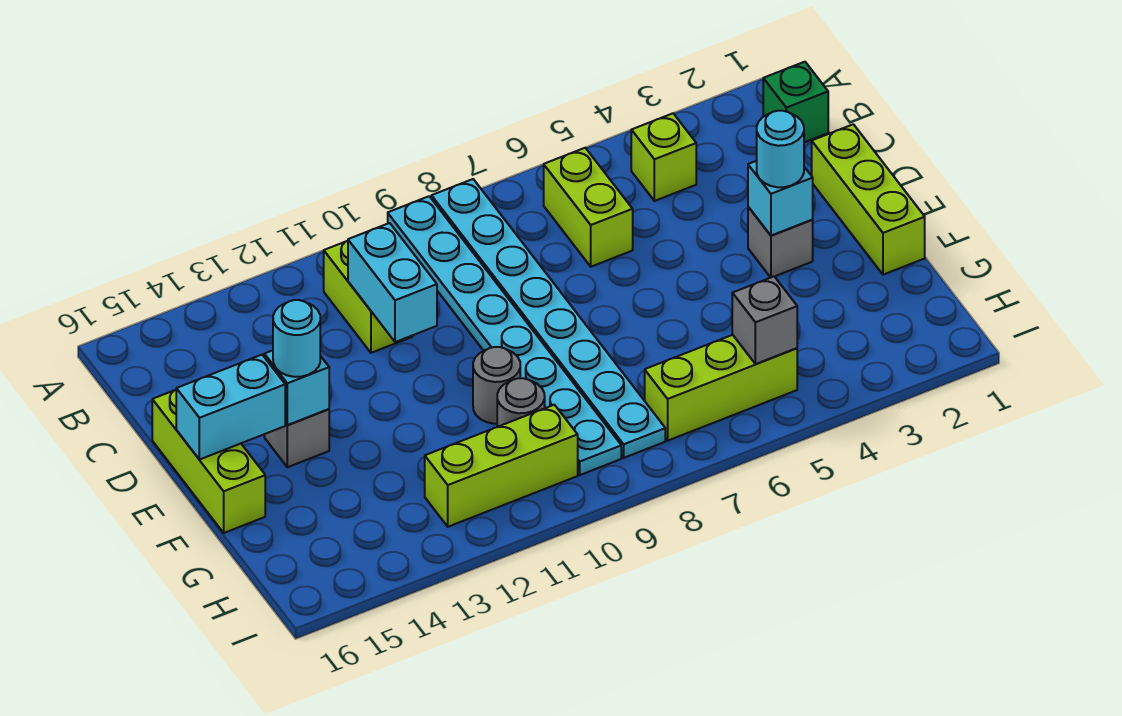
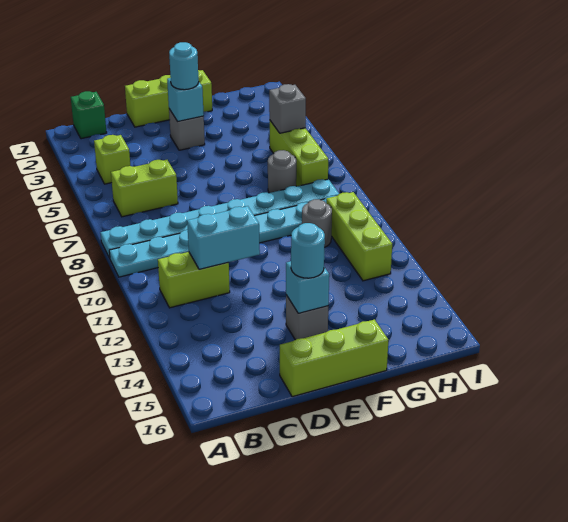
cyan 1x2 brick [176,355,285,460] -> none
grey 1x1 round brick [473,347,520,424] -> grey 1x1 round brick moved to [268,150,296,193]

